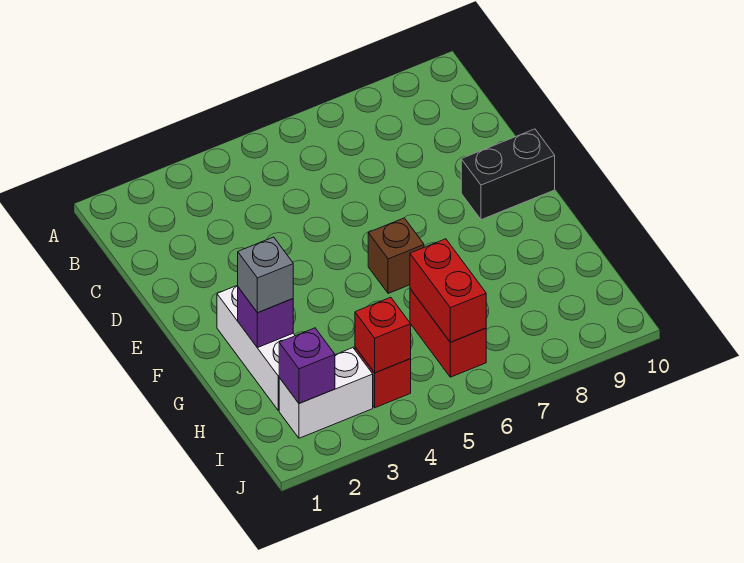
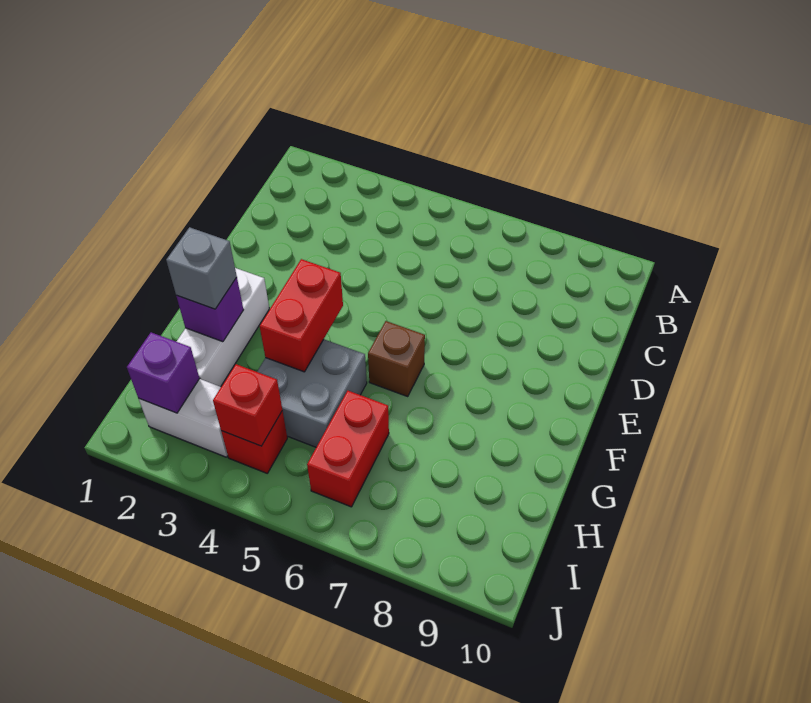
black 1x2 brick [461,129,555,220] -> none
none -> grey 2x2 brick [257,339,367,447]
red 1x2 brick [410,239,486,342] -> red 1x2 brick moved to [260,259,343,372]

